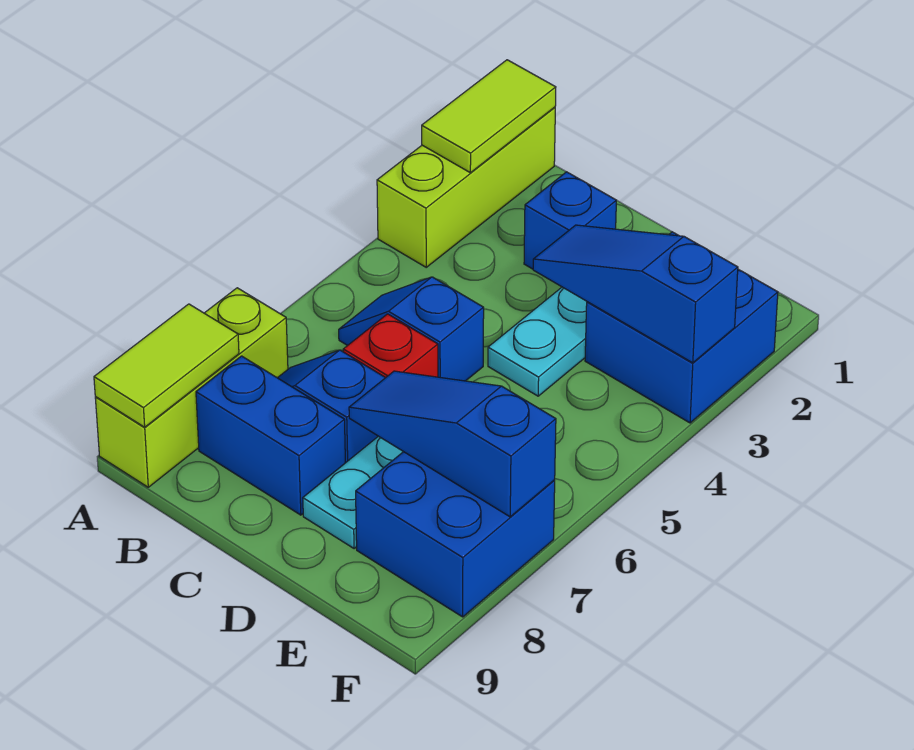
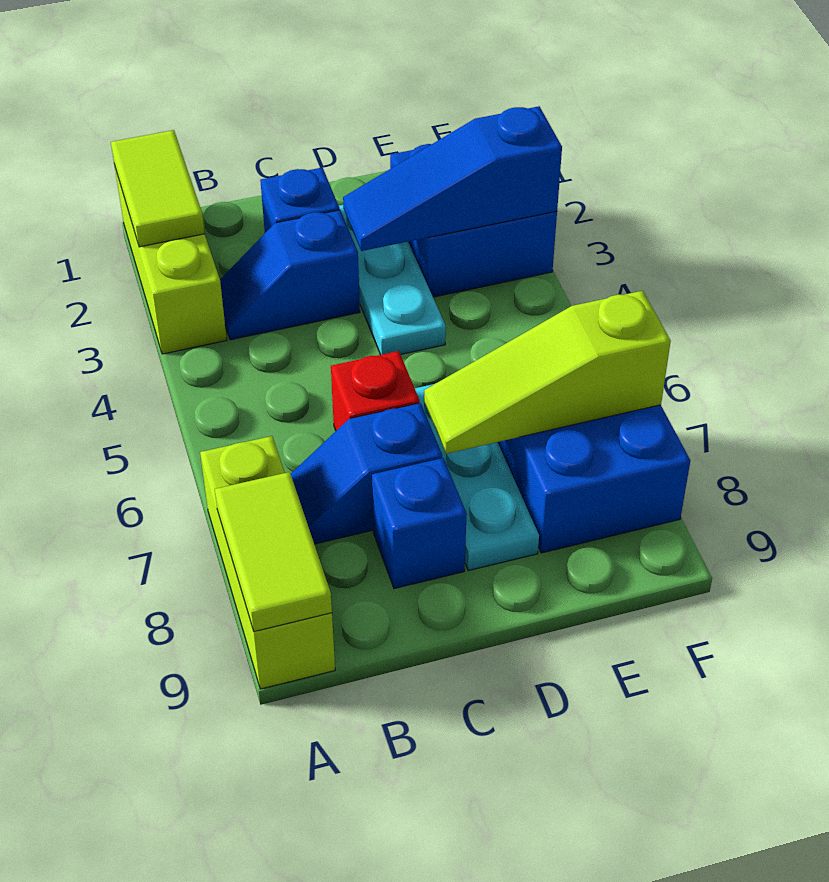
blue 1x2 slope [339,277,484,381] -> blue 1x2 slope moved to [220,210,360,340]
blue 1x2 brick [196,356,345,515] -> blue 1x1 brick [372,458,467,589]
blue 1x3 slope [349,371,556,517] -> lime 1x3 slope [424,291,671,454]

